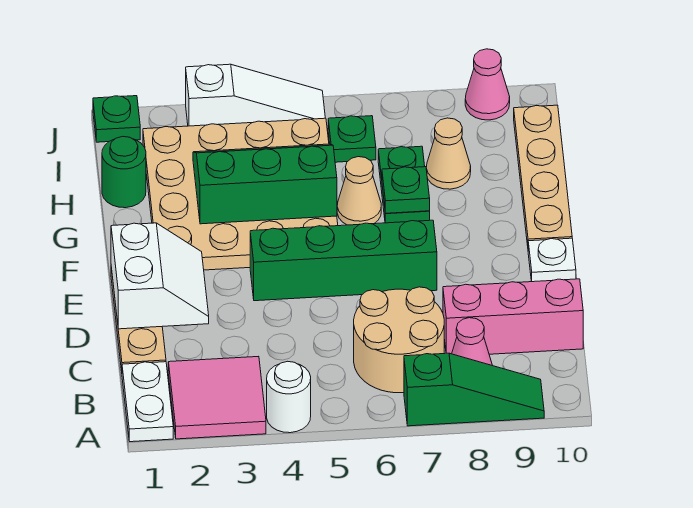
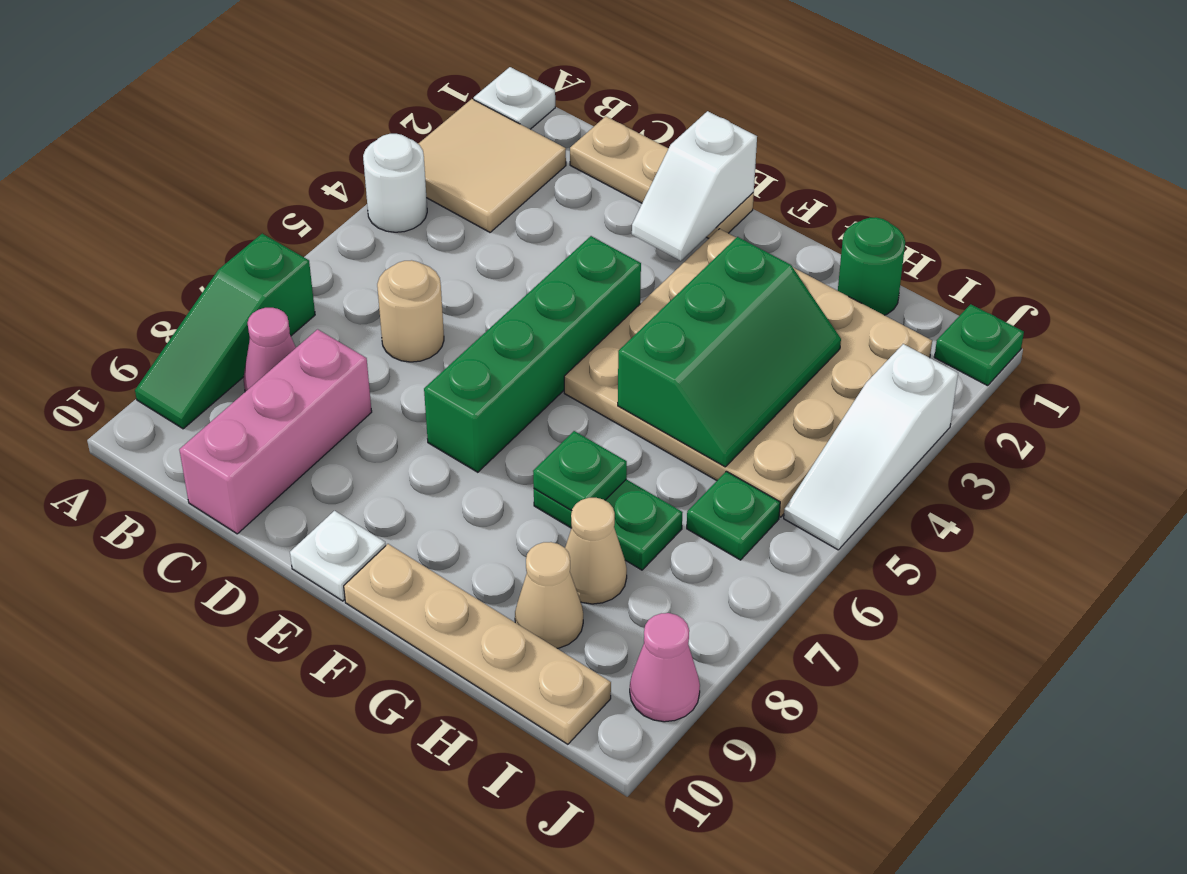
white 1x2 plate [122,362,173,442] -> white 1x1 plate [474,67,555,129]
pink 2x2 tile [168,356,266,439] -> tan 2x2 tile [418,99,566,232]
tan 2x2 round brick [354,287,444,393] -> tan 1x1 round brick [377,260,444,362]
white 2x2 slope [111,223,209,329] -> white 1x2 slope [632,111,757,261]
tan 1x1 cone [337,157,381,225] -> tan 1x1 cone moved to [515,542,583,648]

